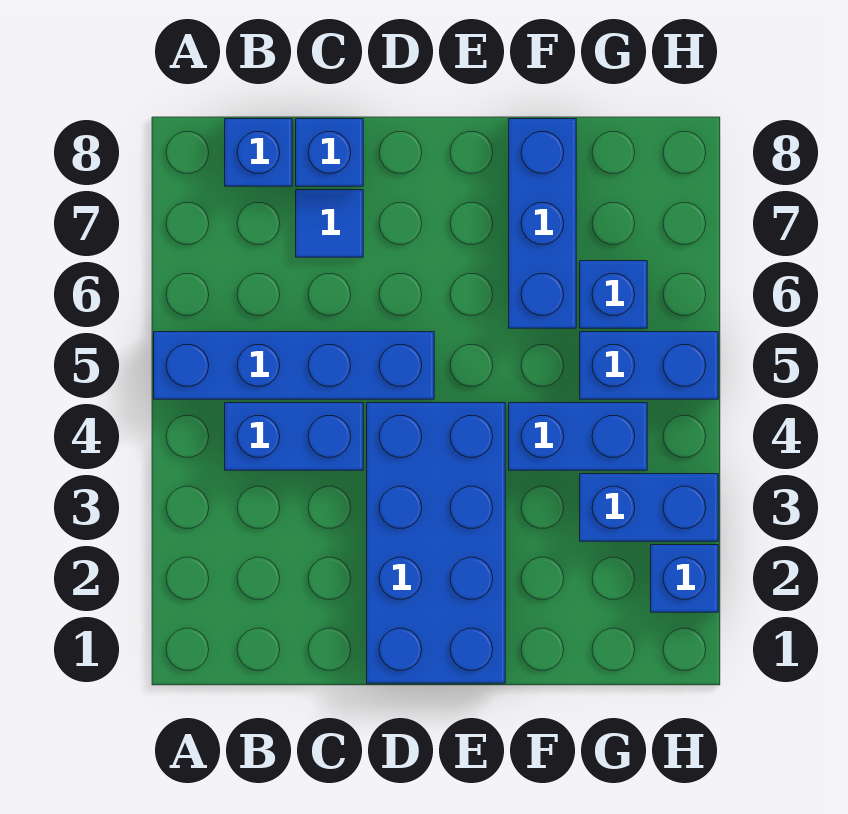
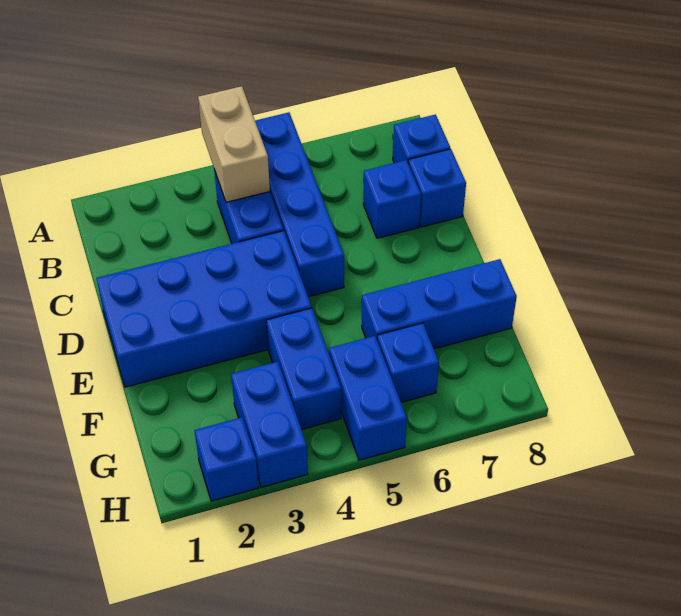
none -> tan 1x2 brick [198,86,270,202]
blue 1x1 tile [296,190,363,257] -> blue 1x1 brick [363,160,421,238]

